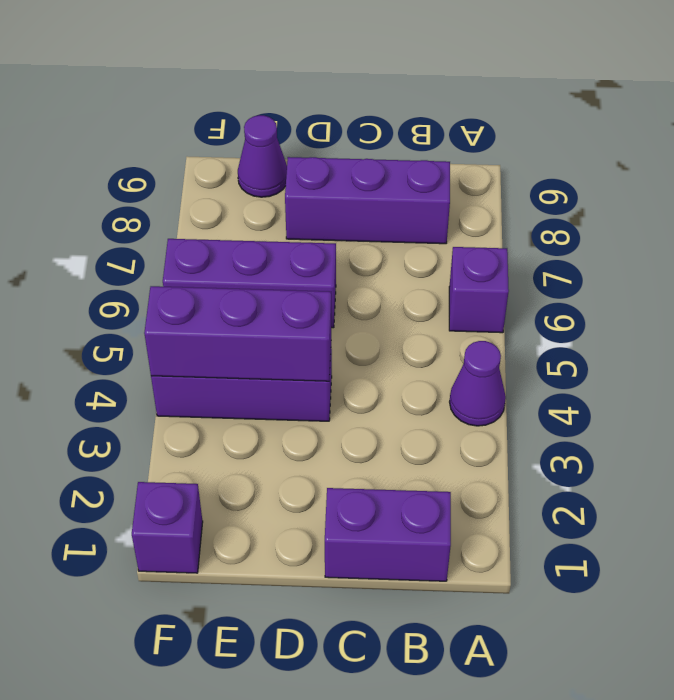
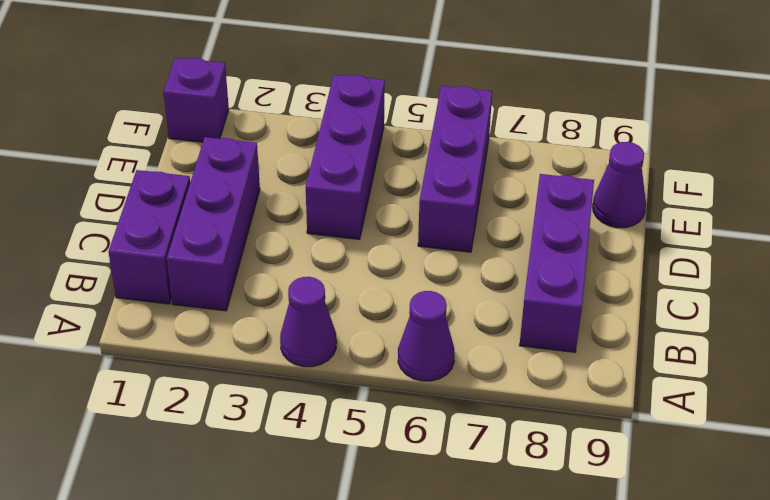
purple 1x1 brick [449,247,509,333] -> purple 1x1 cone [398,291,455,381]
purple 1x3 brick [144,286,331,381] -> purple 1x3 brick moved to [167,137,260,311]

